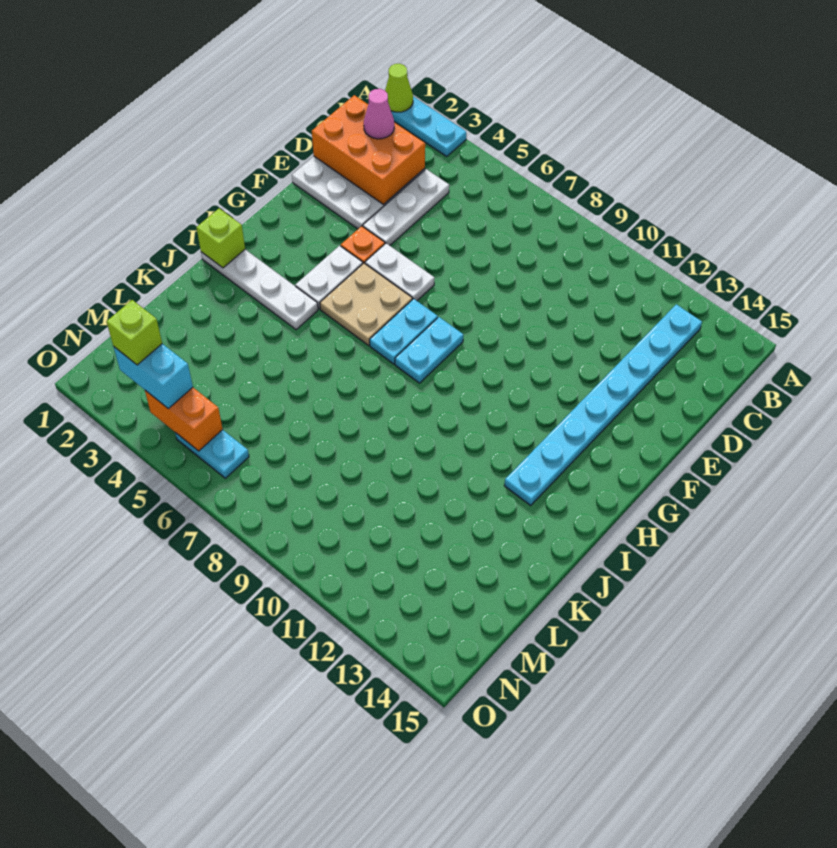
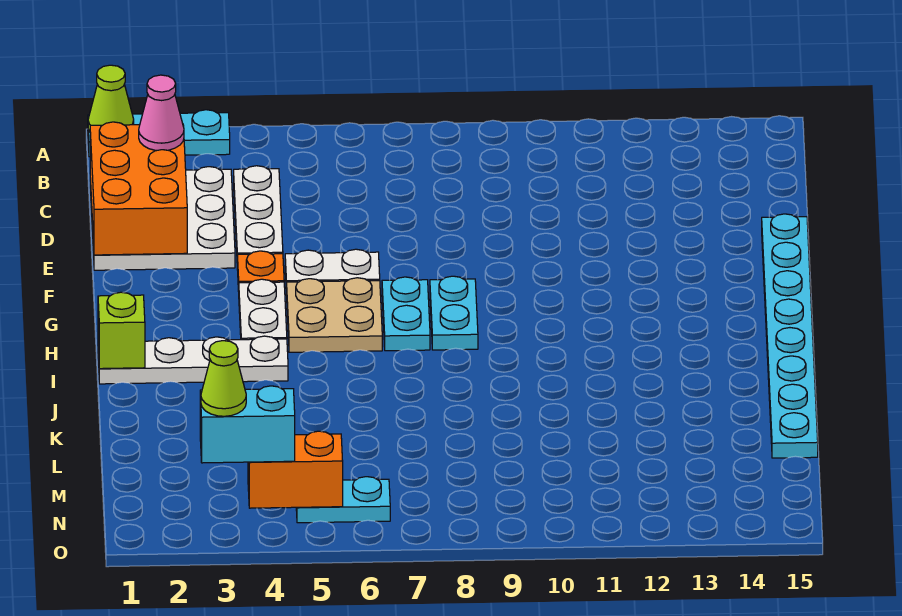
cyan 1x8 plate [504,304,702,505] -> cyan 1x8 plate moved to [762,214,818,458]
orange 2x3 brick [312,95,425,205] -> orange 2x3 brick turned to [90,122,187,255]
lime 1x1 brick [107,300,162,365] -> lime 1x1 cone [201,341,246,416]

